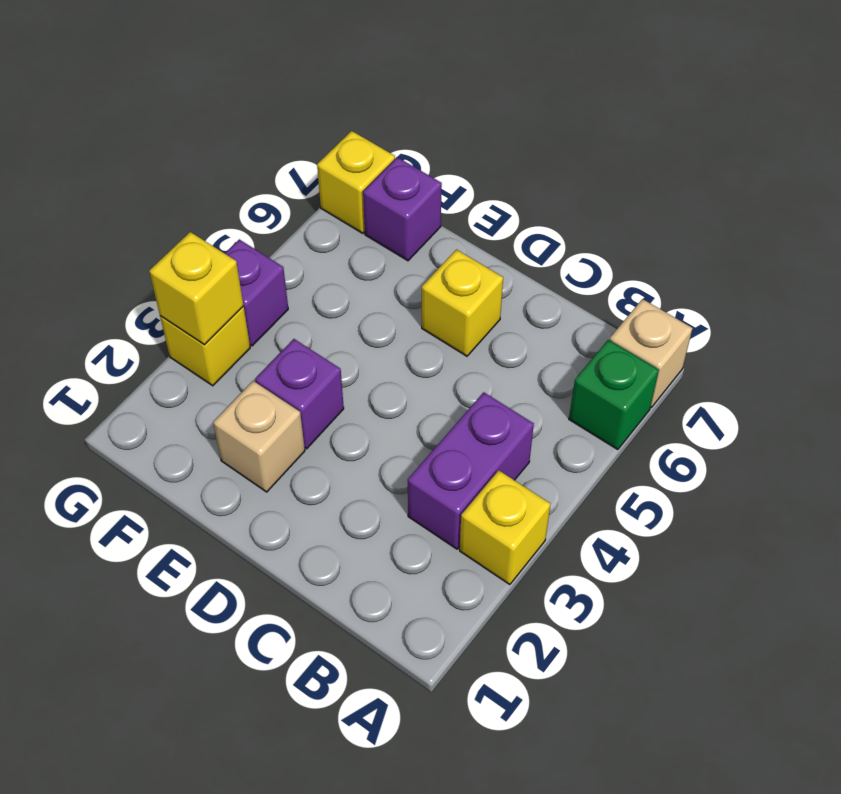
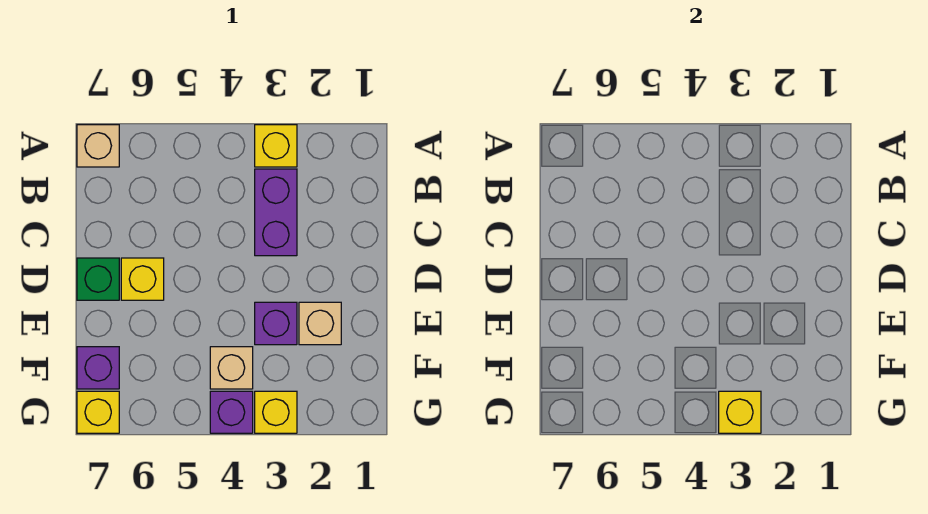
green 1x1 brick [569,340,659,450] -> green 1x1 brick moved to [77,258,119,300]
purple 1x2 brick [408,392,534,549] -> purple 1x2 brick turned to [255,169,297,256]
none -> tan 1x1 brick [210,347,253,389]

